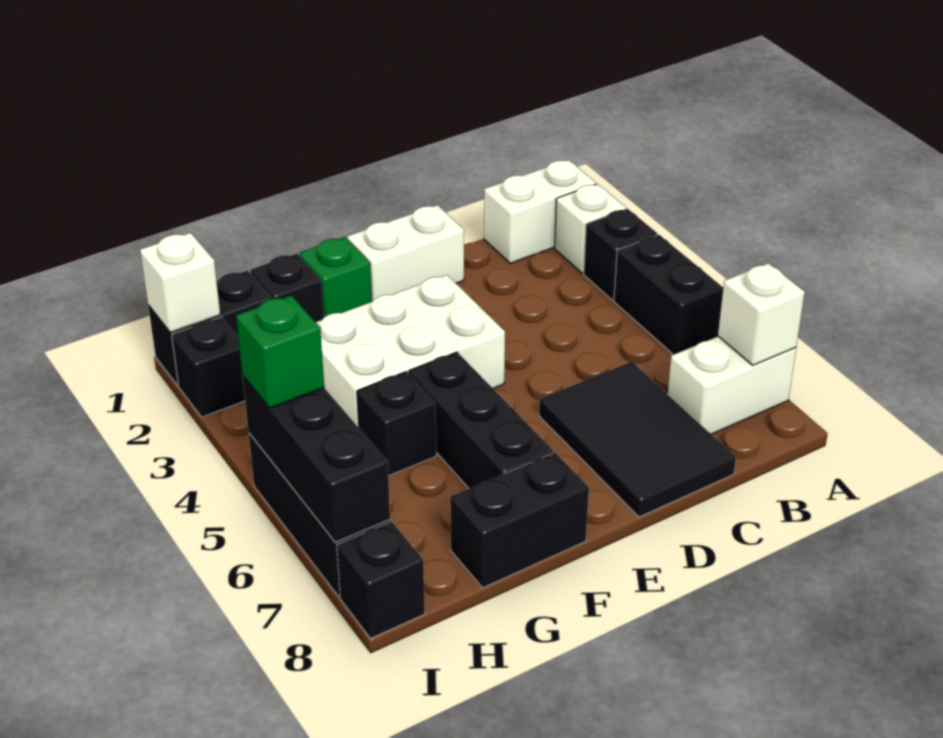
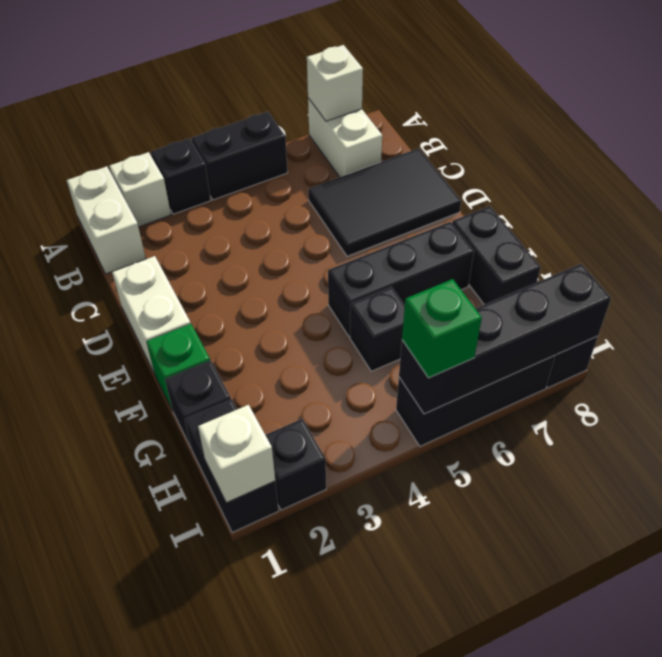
white 2x3 brick [316,275,505,428] -> none
black 1x3 brick [243,376,390,542] -> black 1x4 brick [399,264,611,414]

